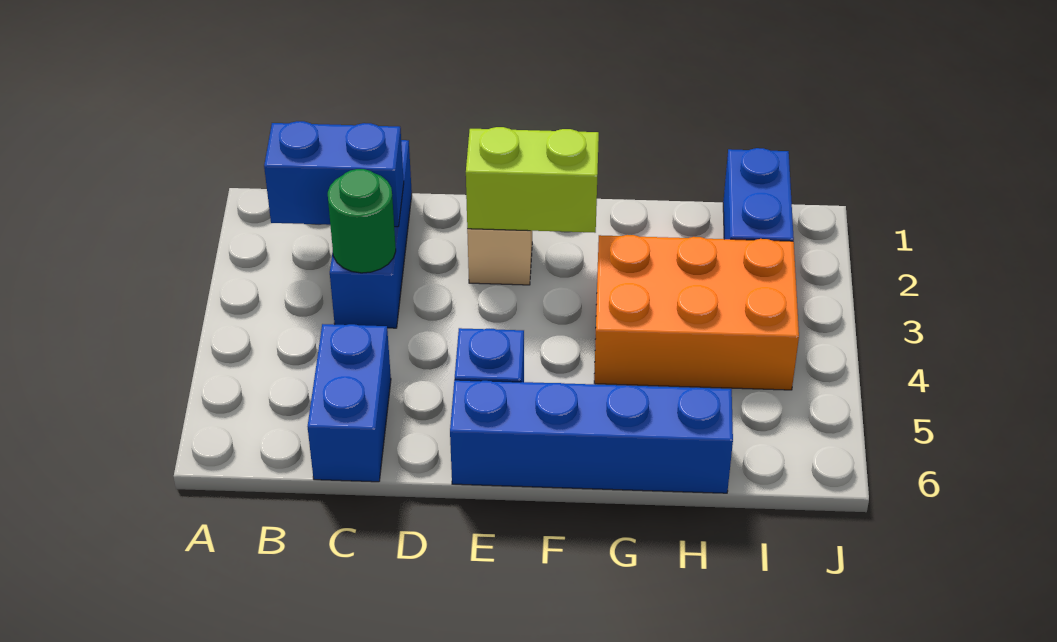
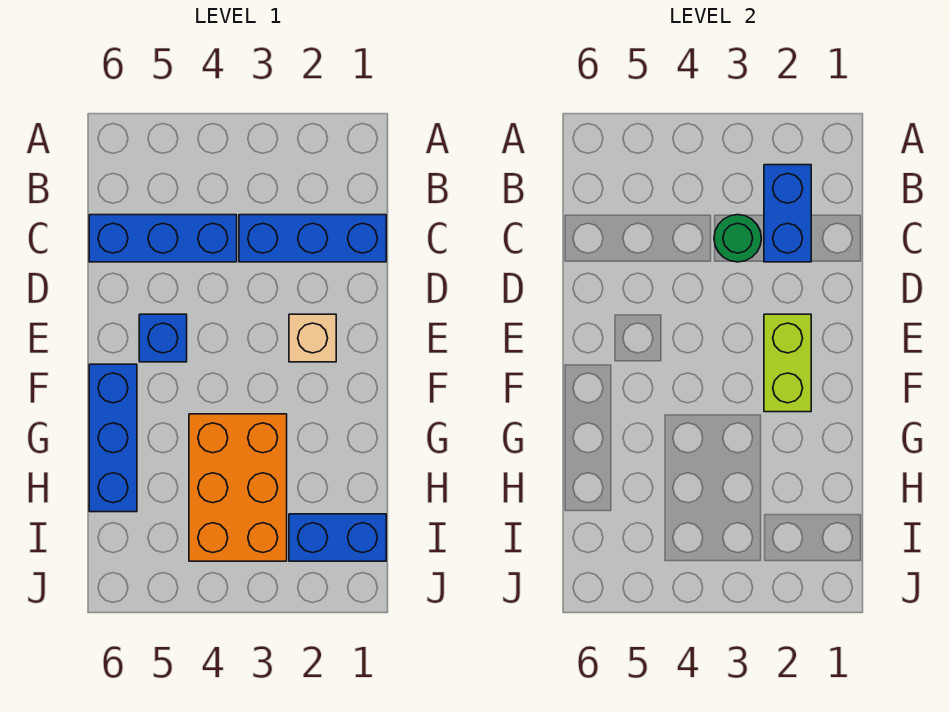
blue 1x2 brick [308,324,391,482] -> blue 1x3 brick [89,215,237,262]
blue 1x4 brick [450,380,733,493] -> blue 1x3 brick [89,364,137,512]

